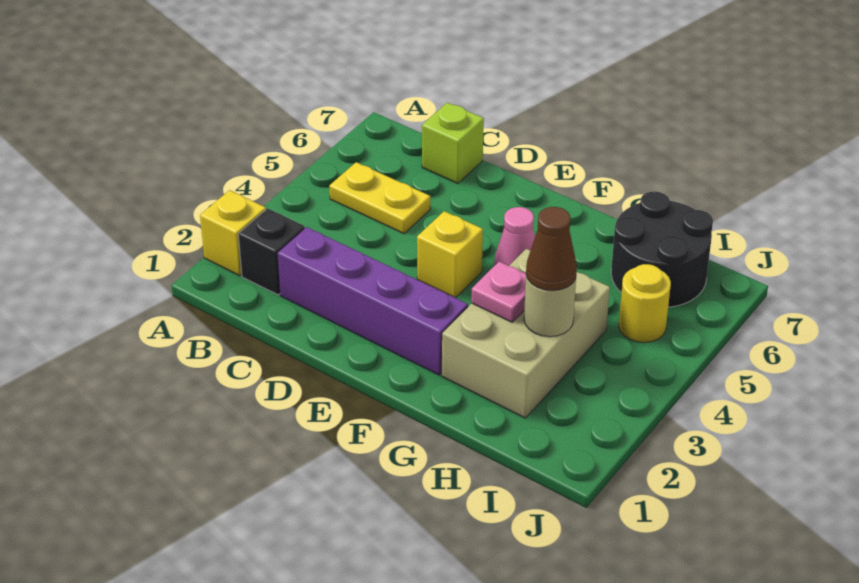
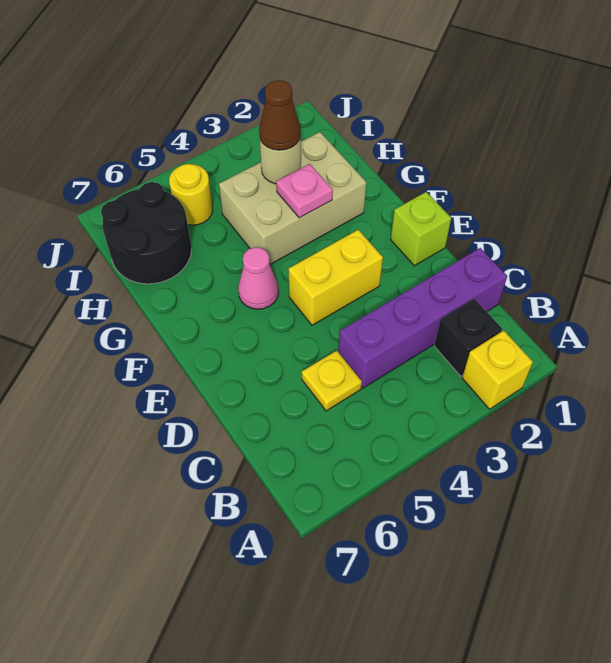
yellow 1x2 plate [329,162,430,234] -> yellow 1x1 plate [302,351,362,411]
purple 1x4 brick [277,227,468,375] -> purple 1x4 brick turned to [338,248,507,388]
lime 1x1 brick [422,102,484,184] -> lime 1x1 brick moved to [391,192,451,266]
yellow 1x1 brick [417,211,483,298] -> yellow 1x2 brick [289,230,383,325]

